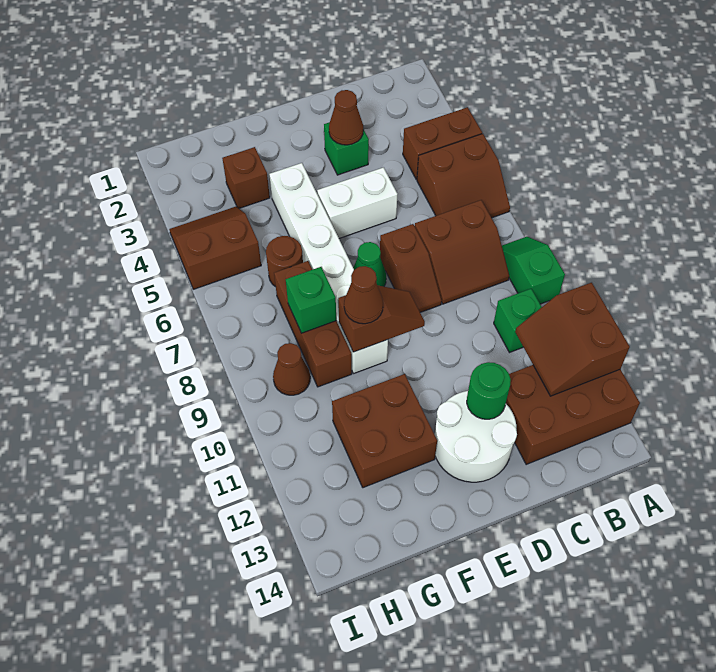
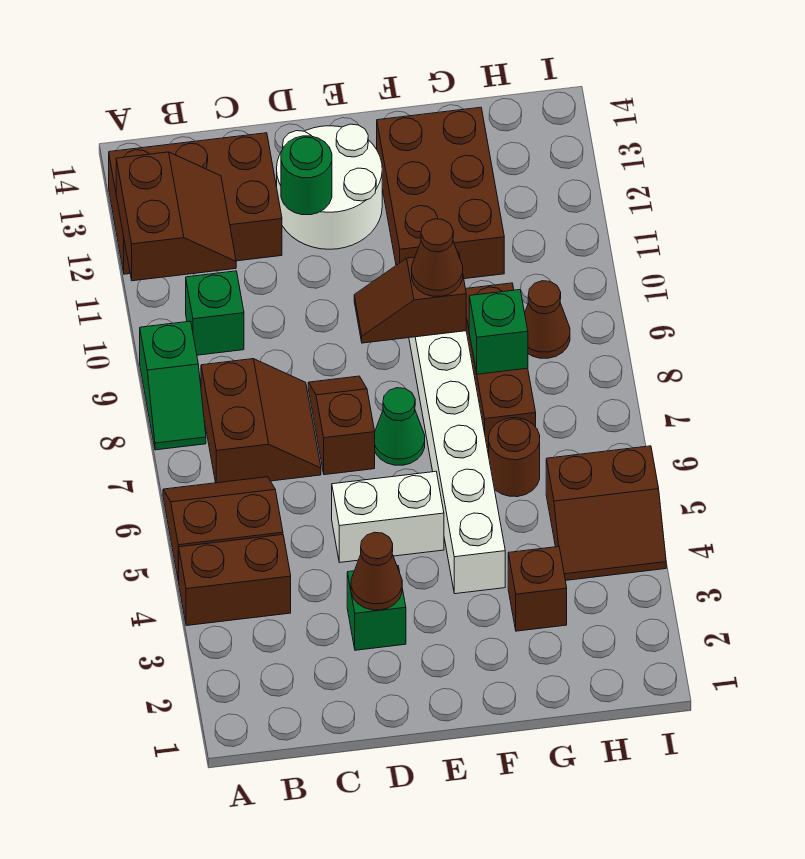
brown 2x2 slope [415,200,509,304] -> brown 2x2 slope turned to [201,359,321,483]
brown 2x2 brick [332,374,437,488] -> brown 2x3 brick [377,107,504,279]

